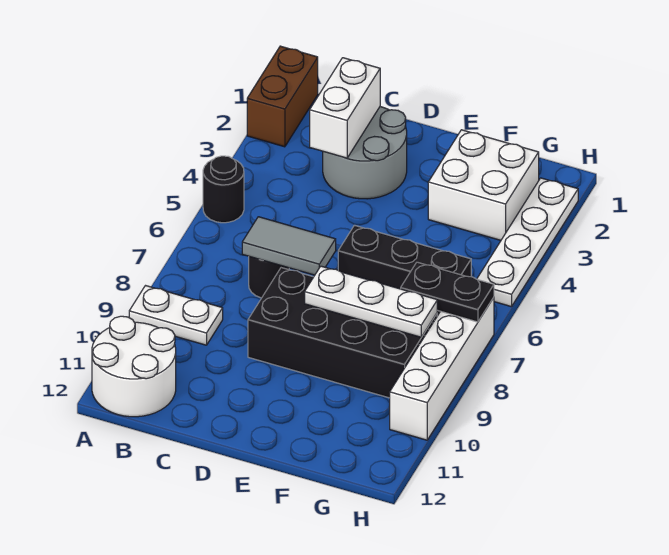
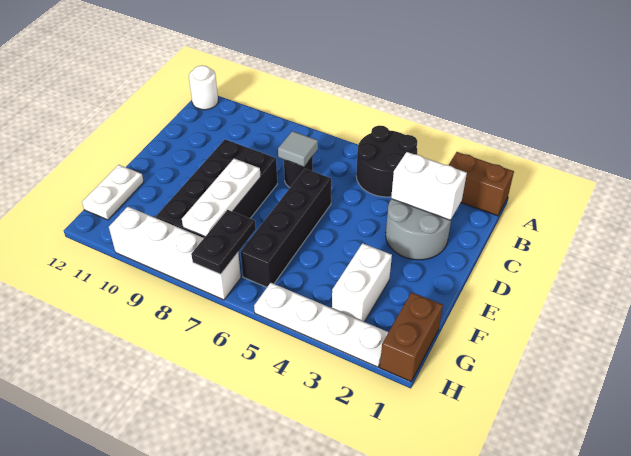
black 1x1 round brick [203,156,244,223] -> black 2x2 round brick [356,125,417,197]
white 1x2 plate [129,286,223,345] -> white 1x2 plate moved to [82,165,144,220]
white 2x2 round brick [92,316,176,417] -> white 1x1 round brick [189,66,218,110]
grey 1x2 tile [242,217,336,275] -> grey 1x1 tile [278,131,318,167]
black 1x3 brick [338,225,471,316] -> black 1x4 brick [241,169,331,287]
white 2x2 brick [428,130,539,240] -> white 1x2 brick [332,243,392,322]
none -> brown 1x2 brick [380,292,443,381]

